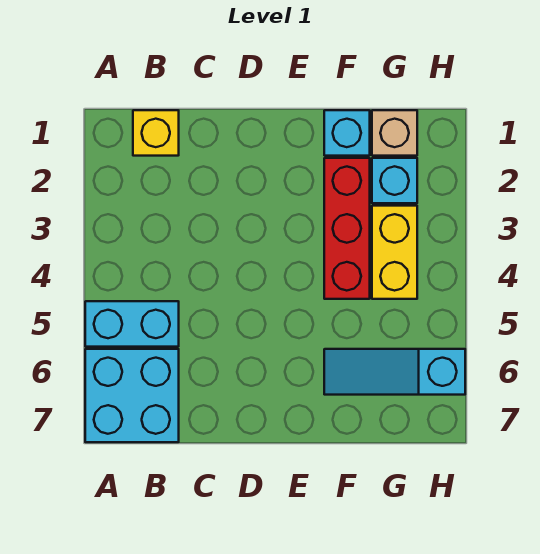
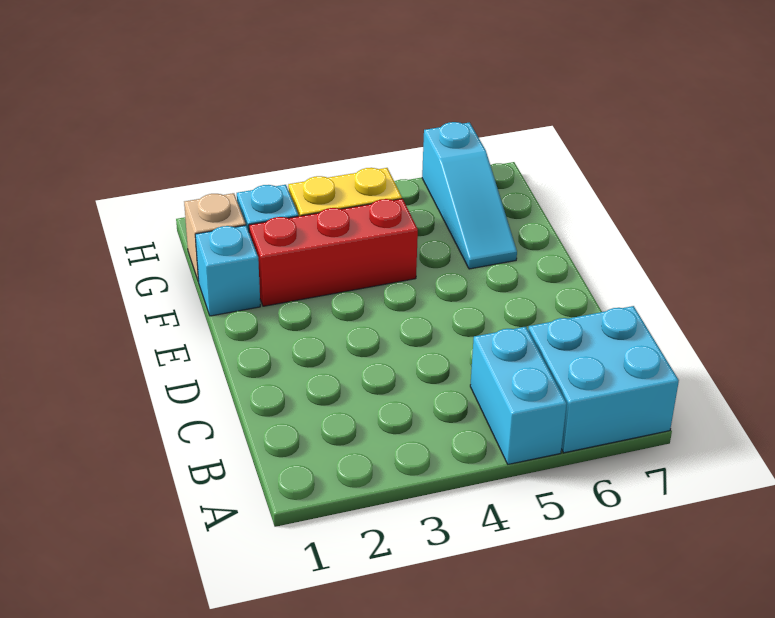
yellow 1x1 brick [133,110,179,156] -> none

